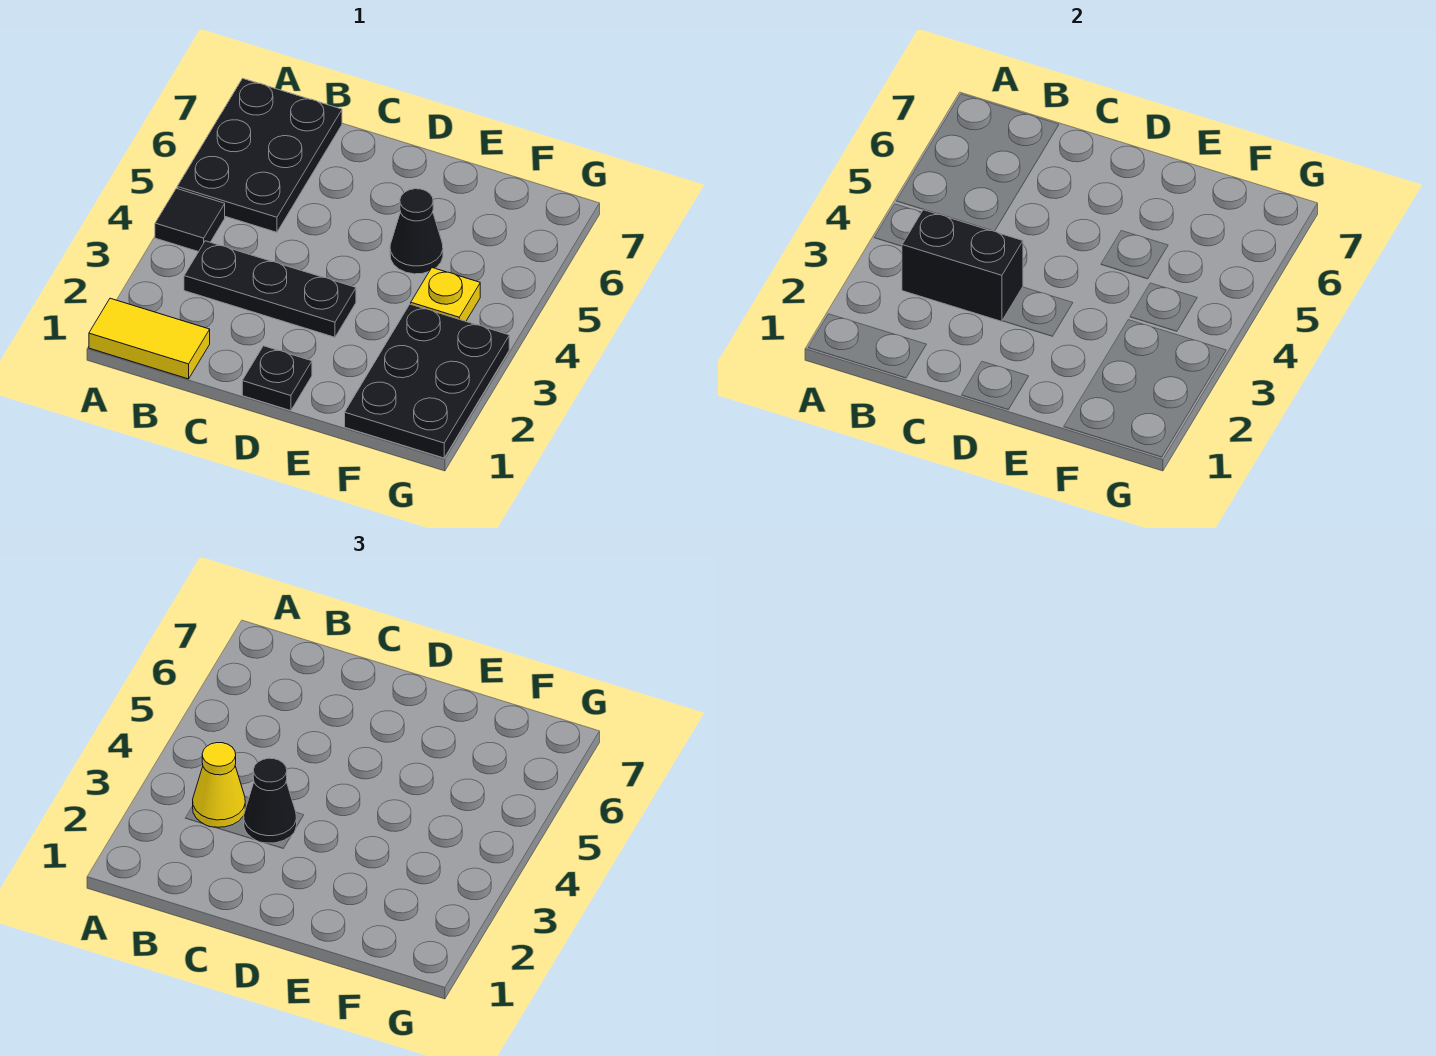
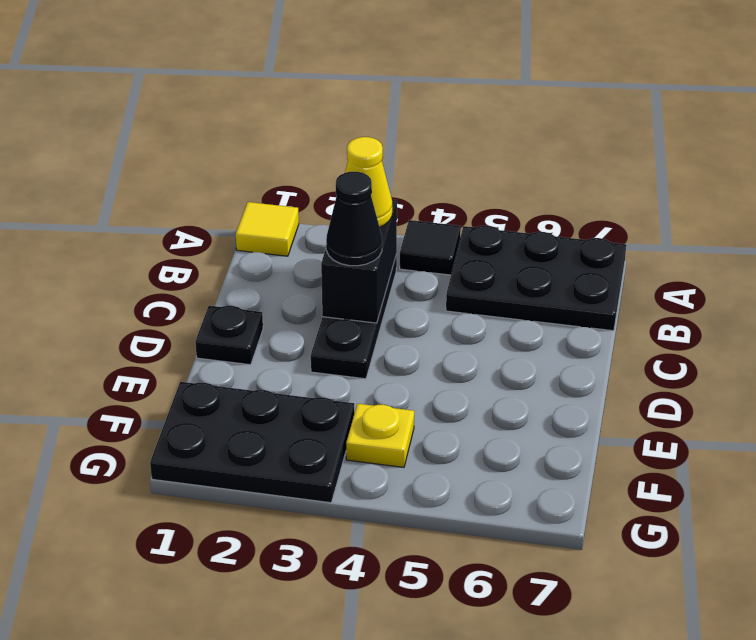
yellow 1x2 tile [89,298,210,379] -> yellow 1x1 tile [236,202,299,256]
black 1x1 cone [390,189,443,274] -> none

